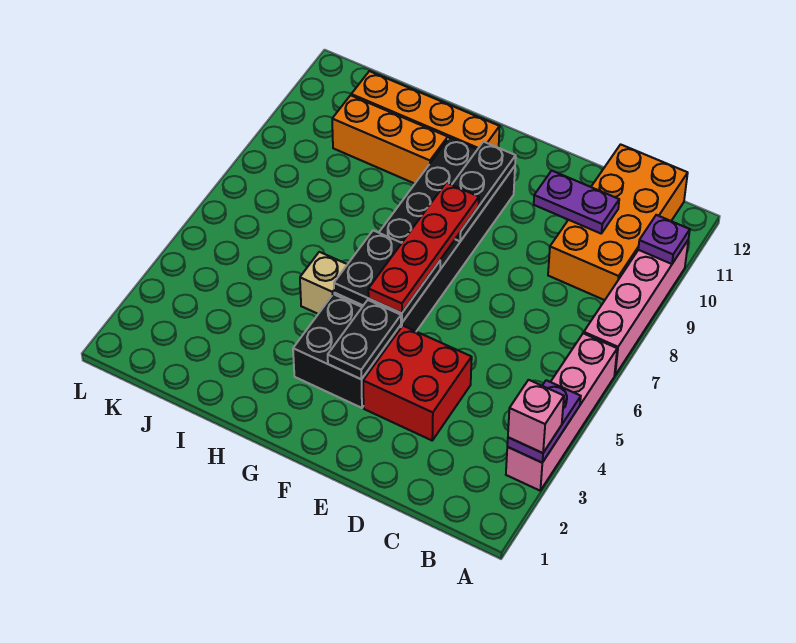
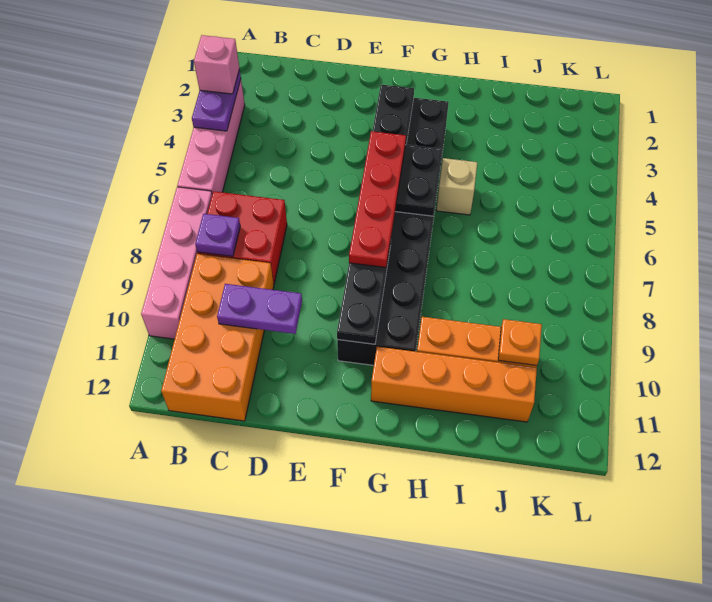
purple 1x1 plate [638,215,690,264] -> purple 1x1 plate moved to [195,214,240,256]
red 2x2 brick [363,326,472,440] -> red 2x2 brick moved to [197,191,287,283]
none -> orange 1x1 plate [498,319,542,365]

